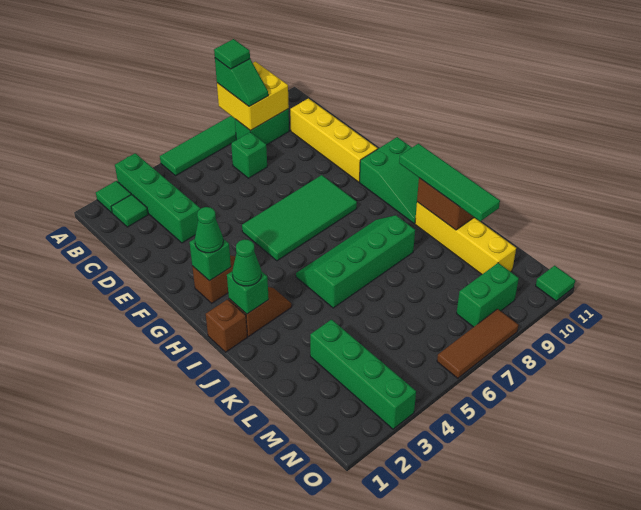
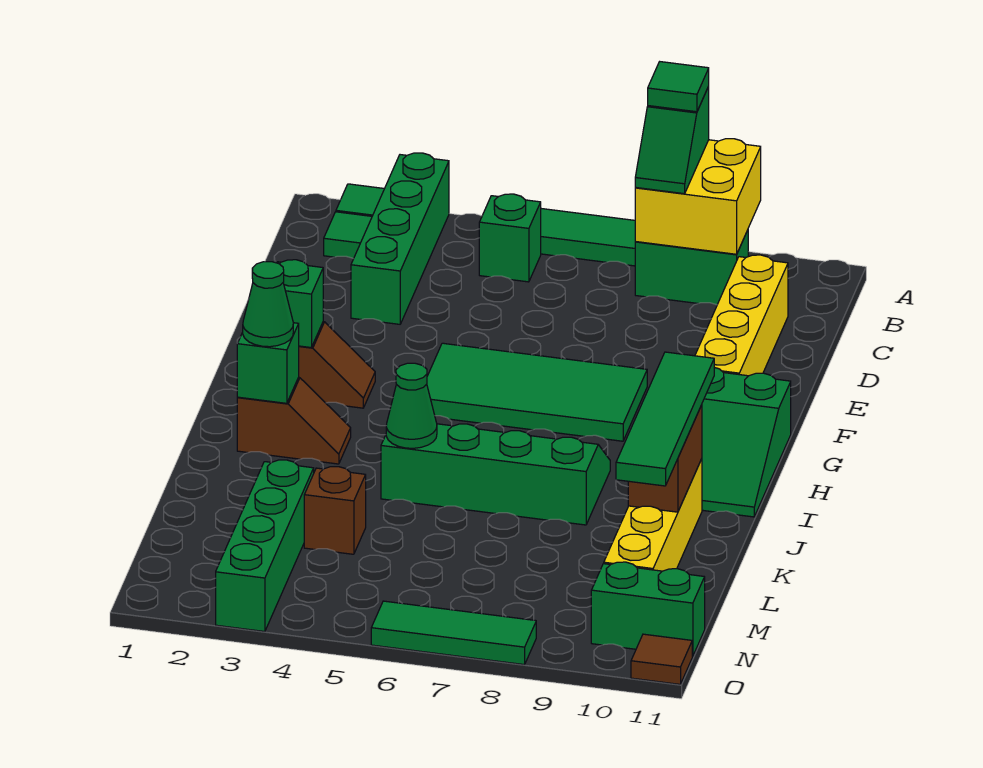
green 1x1 brick [231,132,267,178] -> green 1x1 brick moved to [479,194,541,282]
green 1x1 cone [195,207,223,253] -> green 1x1 cone moved to [386,363,437,448]
brown 1x1 brick [206,299,247,352] -> brown 1x1 brick moved to [304,467,366,554]
green 1x2 brick [456,263,519,327] -> green 1x2 brick moved to [591,562,705,657]
brown 1x3 tile [437,309,518,378] -> green 1x3 tile [371,601,536,665]
green 1x1 tile [536,266,575,301] -> brown 1x1 tile [631,634,692,684]

